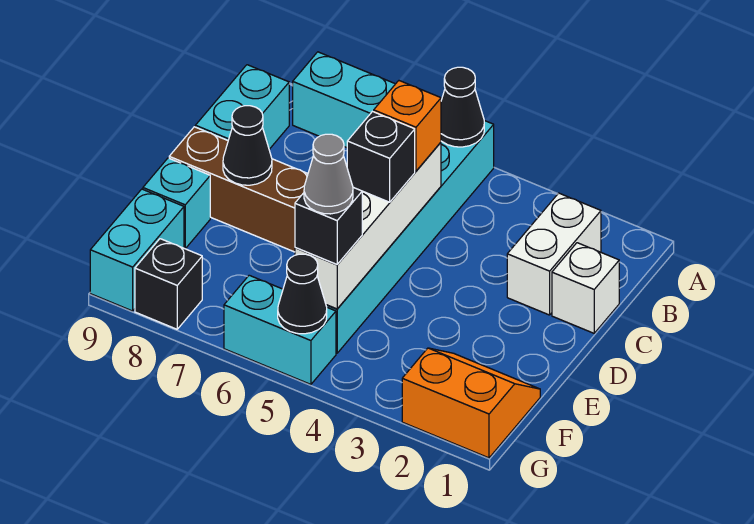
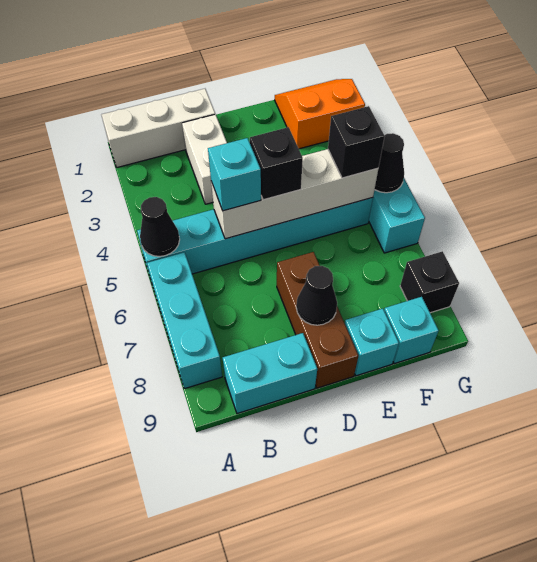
white 1x2 brick [507,193,601,315] -> white 1x2 brick turned to [182,114,227,204]
white 1x1 brick [552,243,619,333] -> white 1x3 brick [101,89,215,167]
orange 1x1 brick [374,81,441,171] -> cyan 1x1 brick [208,138,261,211]
orange 2x2 slope [402,348,540,458] -> orange 2x2 slope turned to [275,79,365,149]
grey 1x1 cone [304,134,353,214] -> none
cyan 1x2 brick [90,189,184,311] -> cyan 1x1 brick [384,297,439,364]

